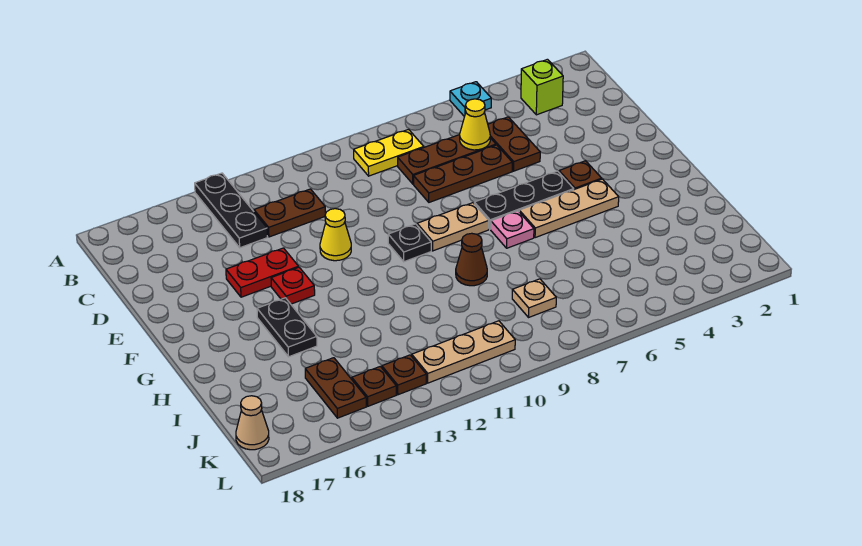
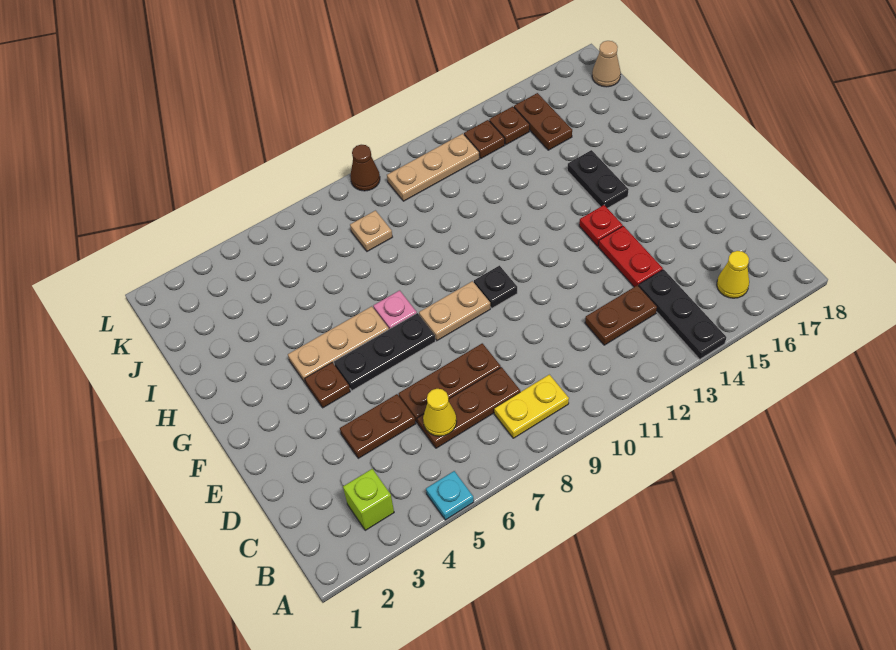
brown 1x2 plate [488,117,540,171] -> brown 1x2 plate turned to [340,394,416,458]
yellow 1x1 cone [320,209,351,261] -> yellow 1x1 cone moved to [717,251,749,298]
red 1x2 plate [226,248,299,297] -> red 1x2 plate turned to [598,226,663,287]
brown 1x1 cone [456,233,487,286] -> brown 1x1 cone moved to [350,145,380,191]

